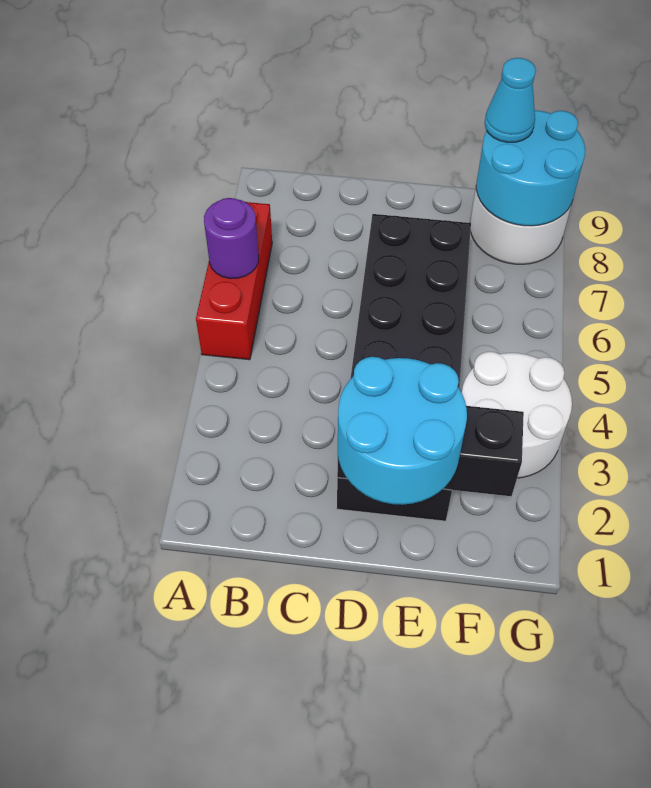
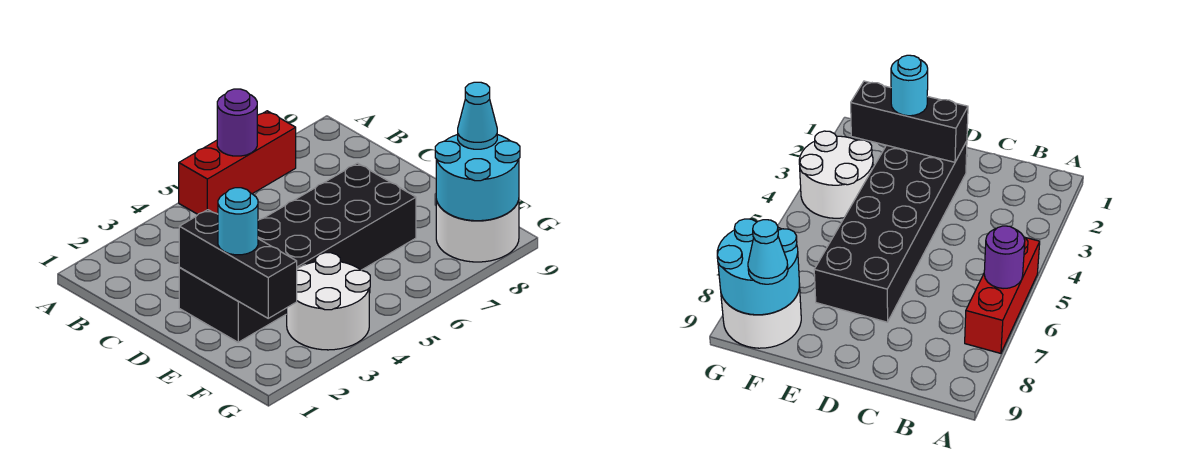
cyan 2x2 round brick [338,357,467,505] -> cyan 1x1 round brick [218,188,258,255]

